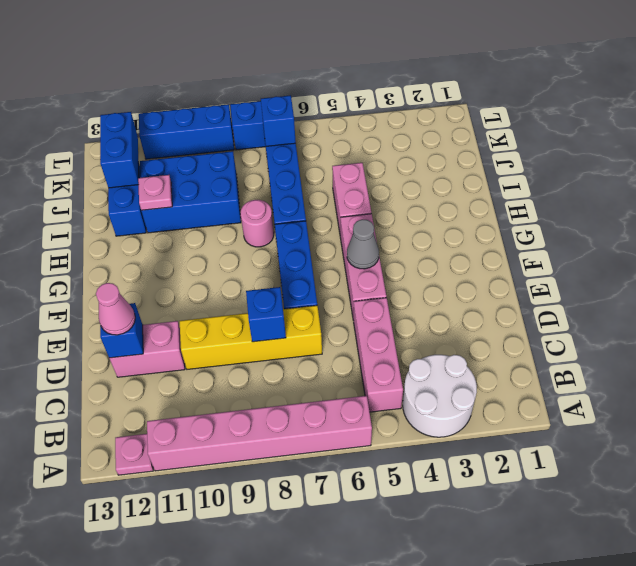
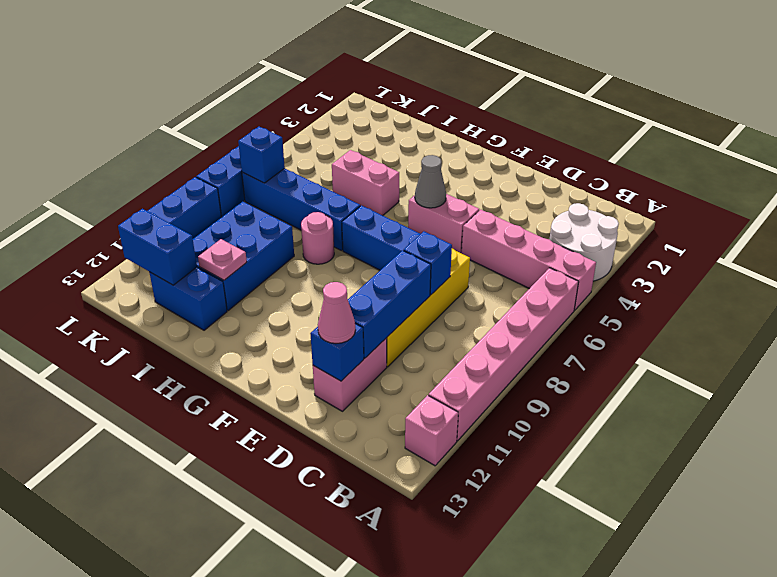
pink 1x1 plate [115,434,153,475] -> pink 1x1 brick [405,395,458,466]
pink 1x3 brick [354,298,403,412] -> pink 1x4 brick [462,210,596,310]
none -> blue 1x3 brick [348,250,431,358]
pink 1x3 brick [341,214,386,320] -> pink 1x2 brick [408,194,479,253]

